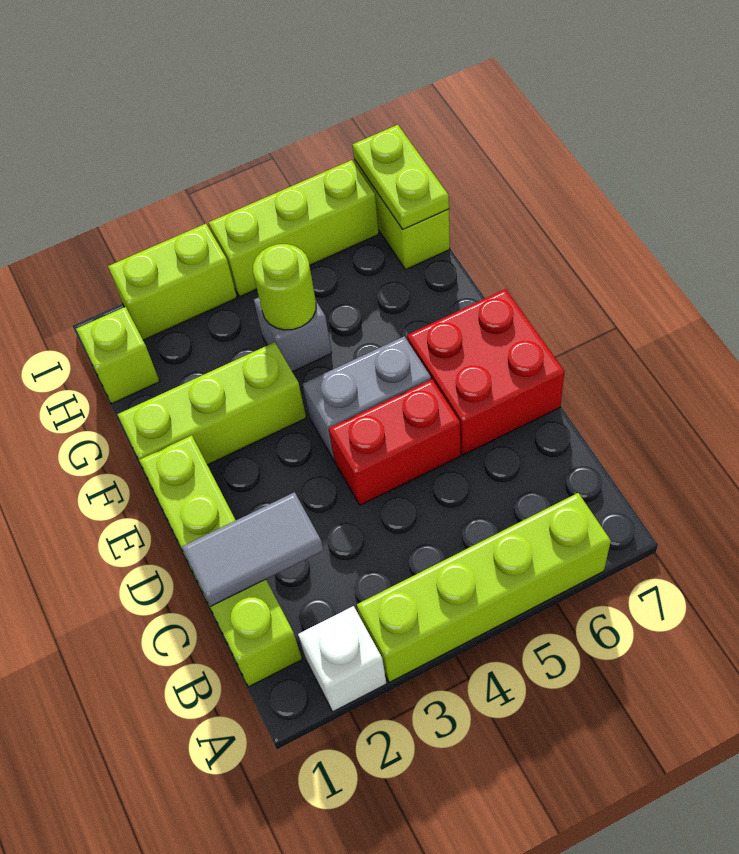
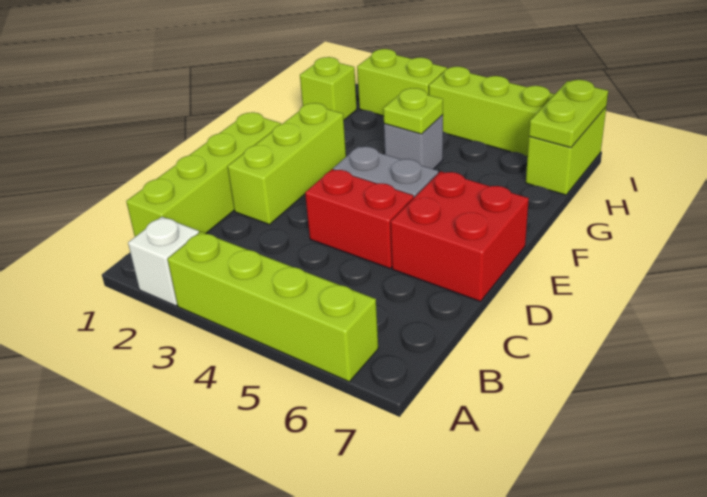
grey 1x2 tile [182,492,323,606] -> none
lime 1x3 brick [117,342,306,472] -> lime 1x3 brick turned to [228,103,346,225]
lime 1x1 round brick [253,244,316,330] -> lime 1x1 plate [383,88,443,134]

